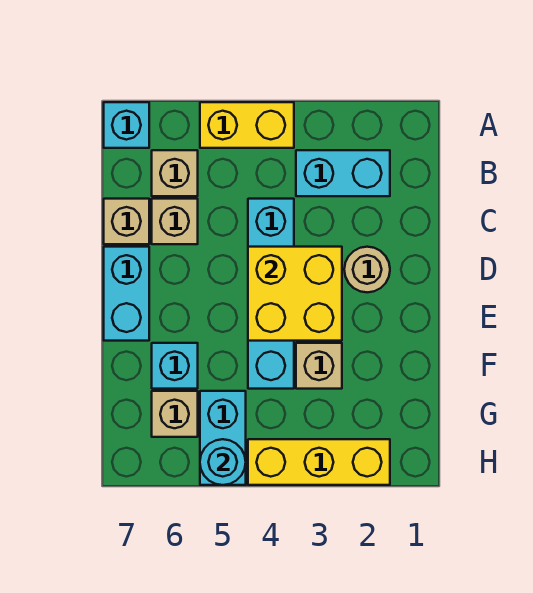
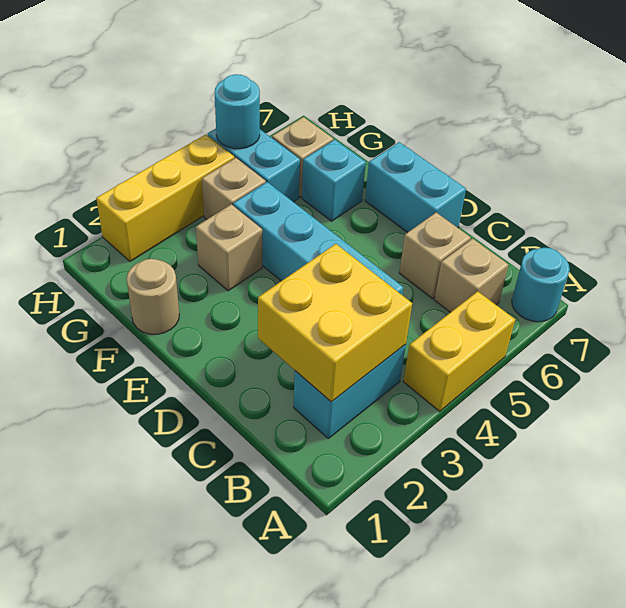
cyan 1x1 brick [104,102,149,148] -> cyan 1x1 round brick [512,248,570,322]
tan 1x1 brick [104,199,149,244] -> tan 1x1 brick moved to [202,158,266,220]
tan 1x1 round brick [344,247,390,292] -> tan 1x1 round brick moved to [127,259,179,334]
yellow 2x2 brick [248,247,342,341] -> yellow 2x2 brick moved to [258,244,412,402]

